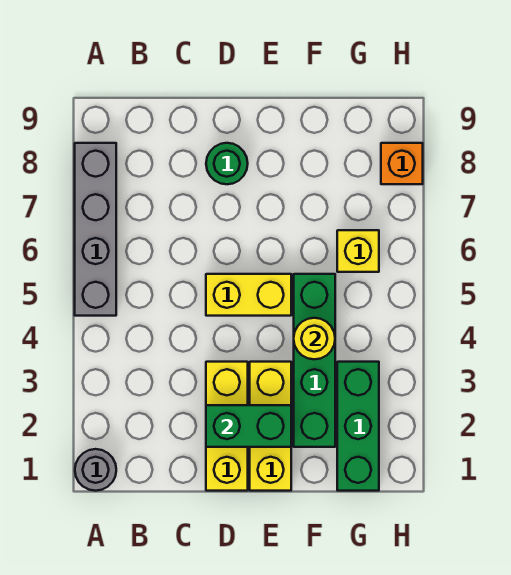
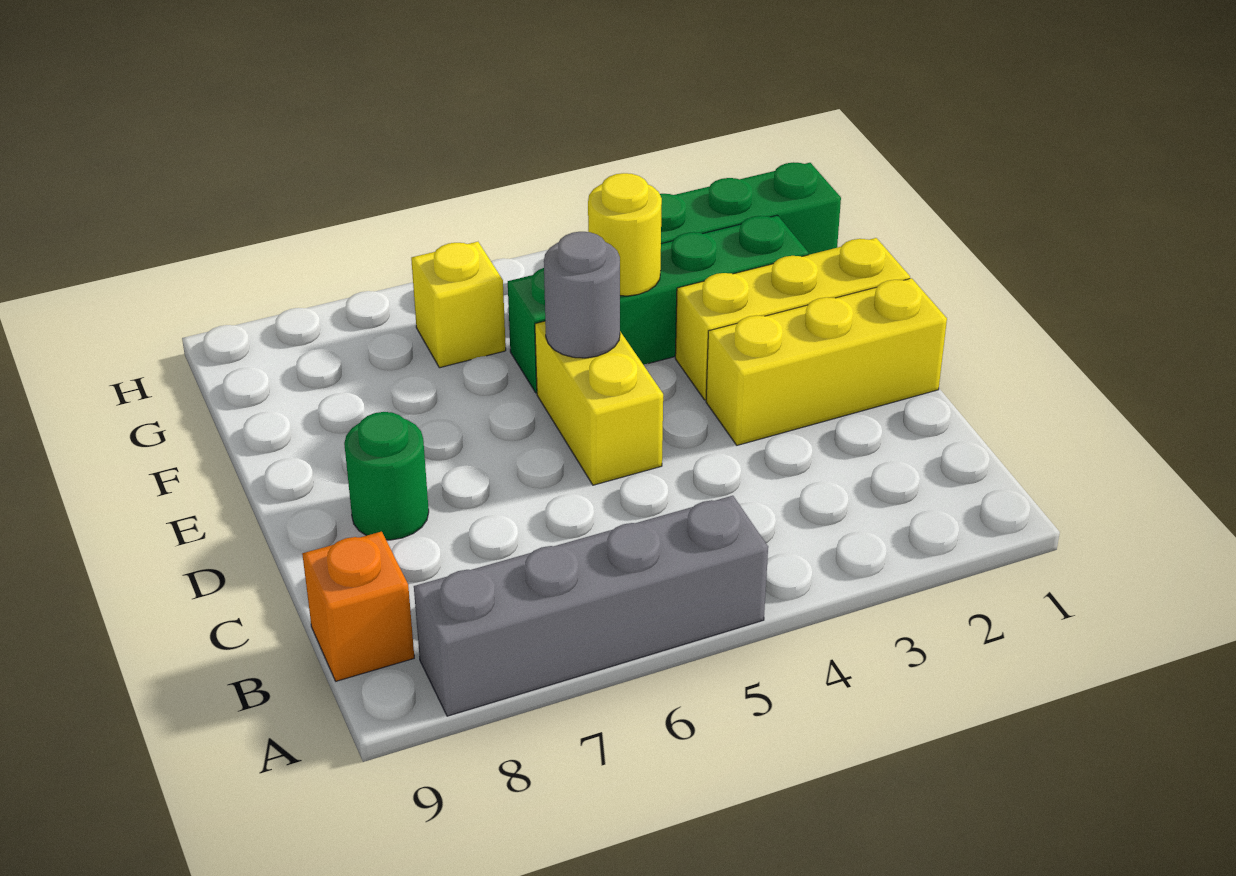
grey 1x1 round brick [75,449,116,491] -> grey 1x1 round brick moved to [544,232,620,358]
green 1x2 brick [206,405,291,447] -> none
orange 1x1 brick [381,143,423,184] -> orange 1x1 brick moved to [302,532,414,681]

